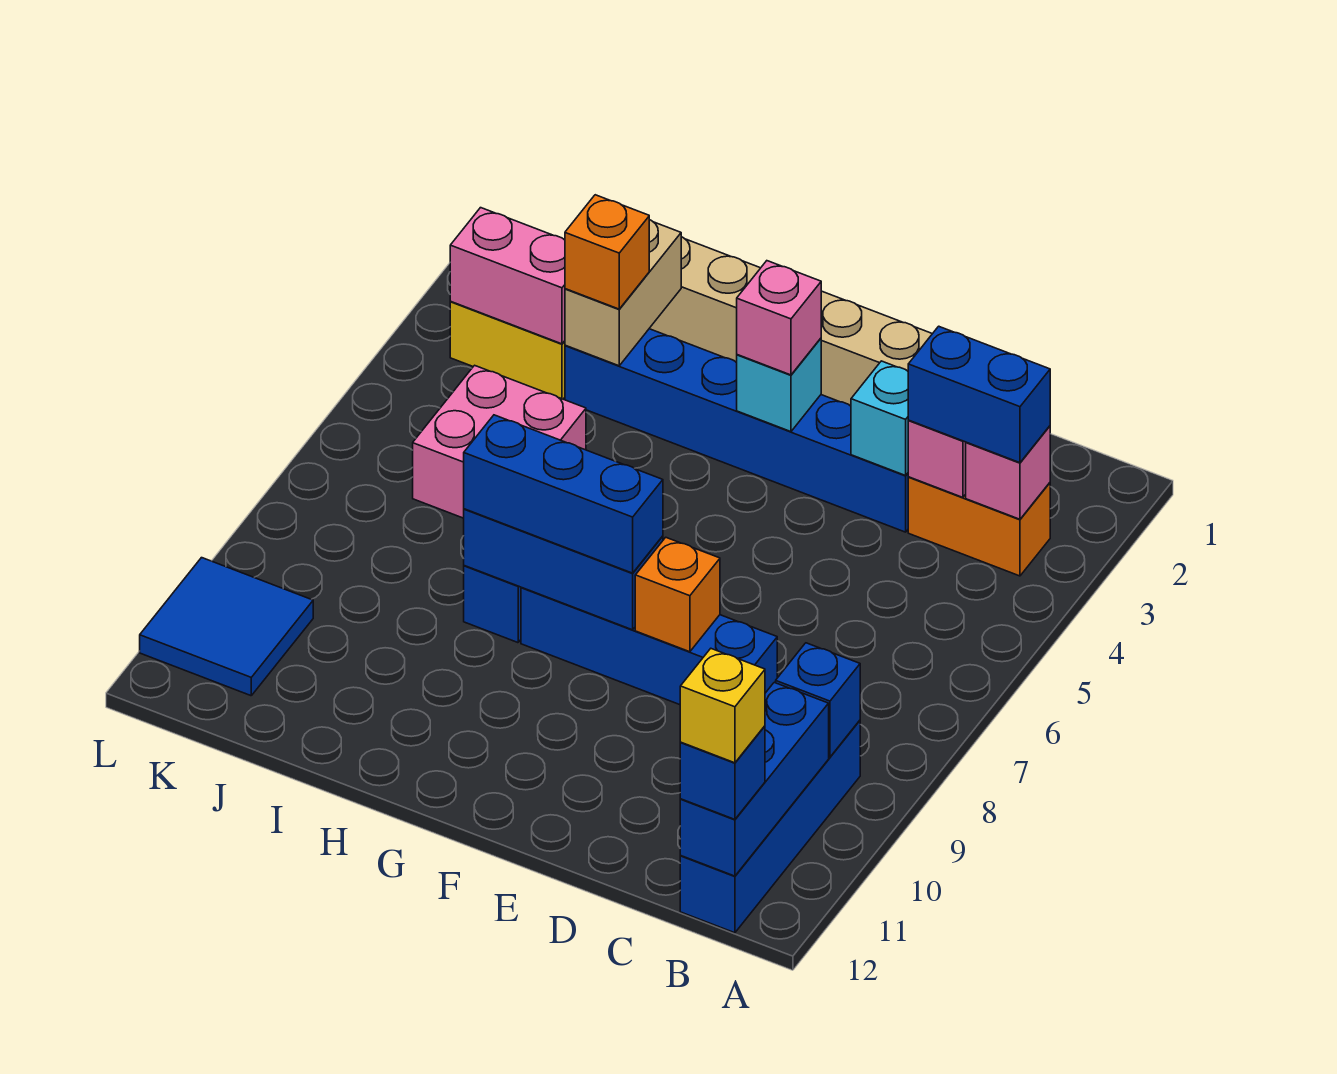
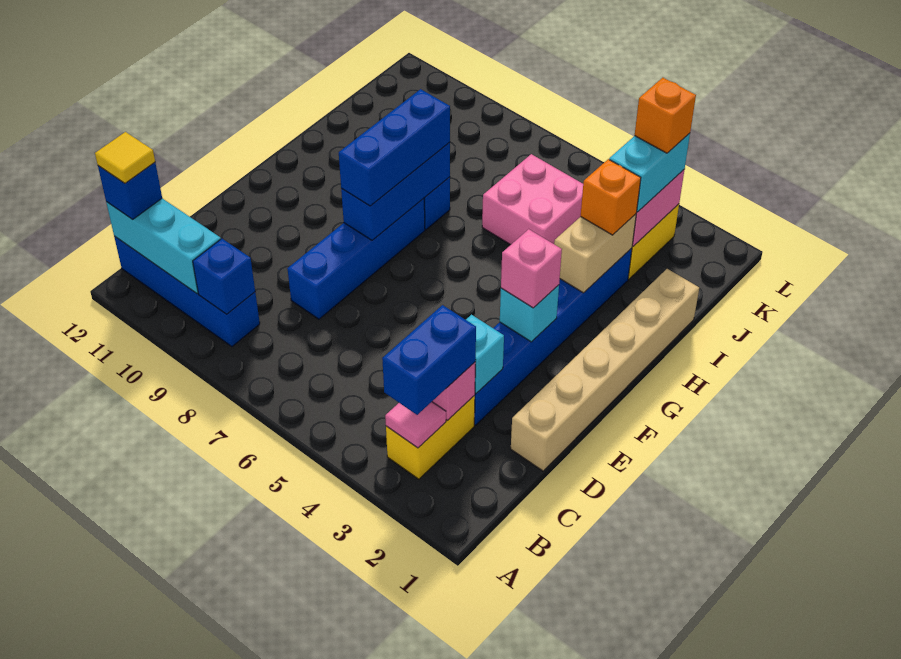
orange 1x2 brick [908,477,1050,576] -> yellow 1x2 brick [386,396,475,479]
pink 1x1 brick [966,426,1050,519] -> pink 1x1 tile [385,402,446,448]
blue 1x3 brick [680,682,829,876] -> cyan 1x3 brick [106,198,221,294]
yellow 1x1 brick [680,649,765,763] -> yellow 1x1 tile [95,132,155,183]
orange 1x1 brick [635,537,720,652] -> orange 1x1 brick moved to [635,78,696,153]
tan 1x2 brick [565,220,681,366] -> tan 1x2 brick turned to [554,214,636,293]
none -> cyan 1x2 brick [609,133,690,212]
blue 2x2 tile [140,558,313,696] -> none

